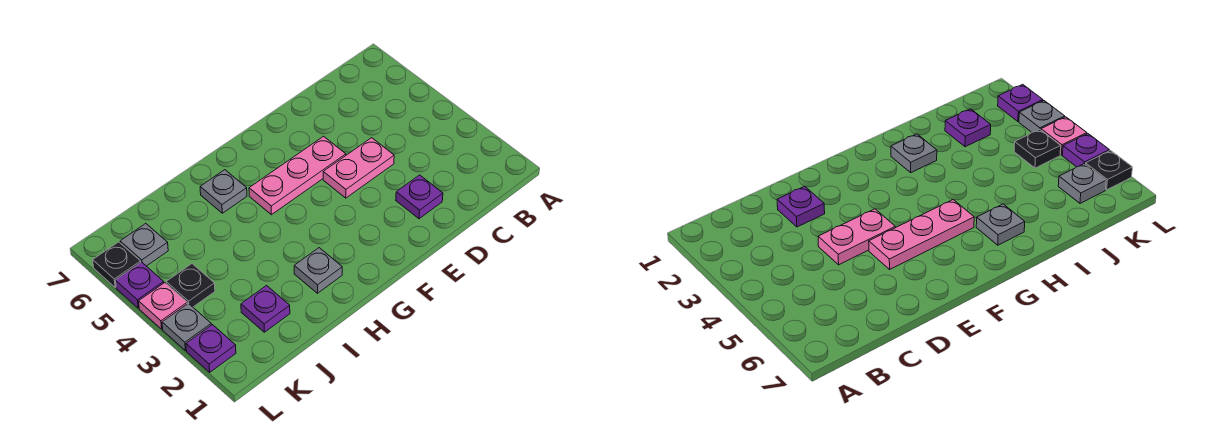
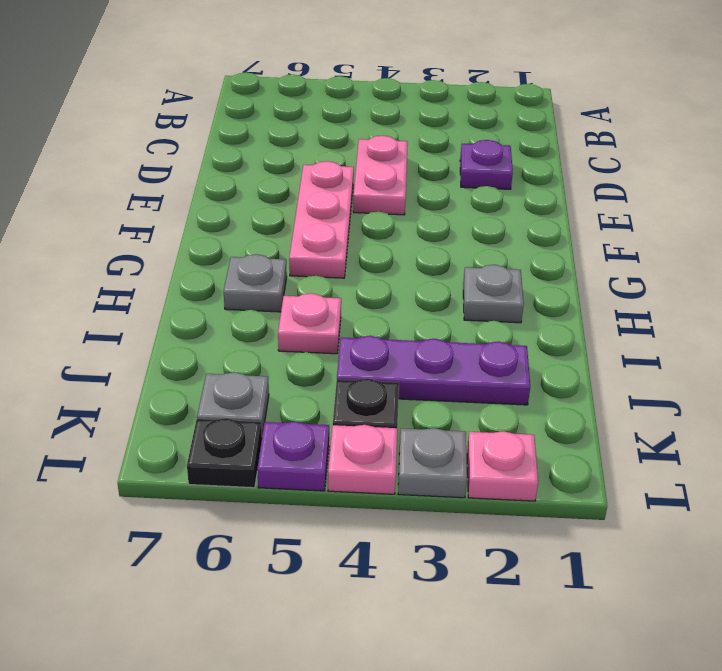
none -> pink 1x1 plate [278,293,341,354]
purple 1x1 plate [241,286,290,332] -> purple 1x3 plate [337,336,530,405]
purple 1x1 plate [186,325,236,372] -> pink 1x1 plate [467,431,538,501]

